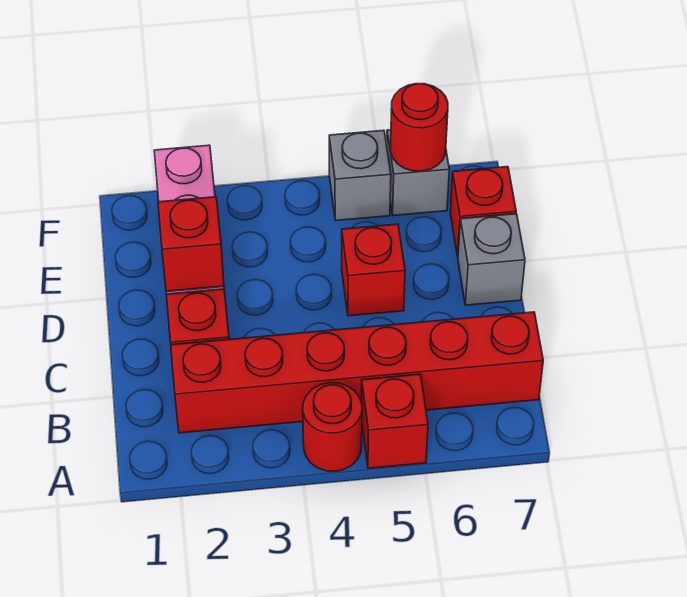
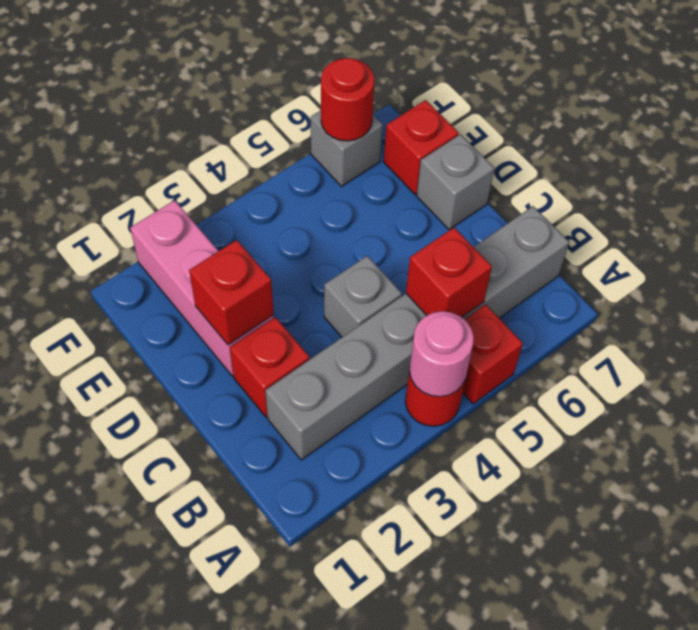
none -> pink 1x1 round brick [409,311,474,397]
red 1x6 brick [171,312,543,433] -> grey 1x6 brick [265,206,569,460]
red 1x1 brick [342,224,405,316] -> red 1x1 brick moved to [406,228,492,317]
grey 1x1 brick [329,130,391,221] -> grey 1x1 brick moved to [324,256,402,337]

